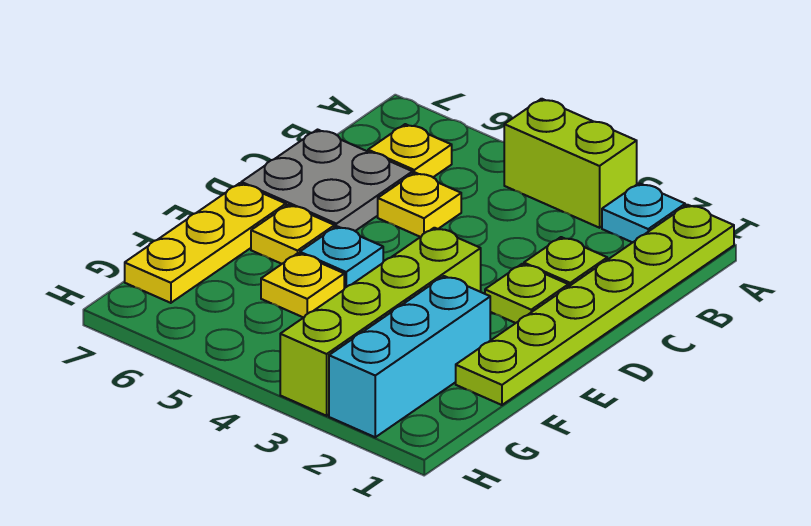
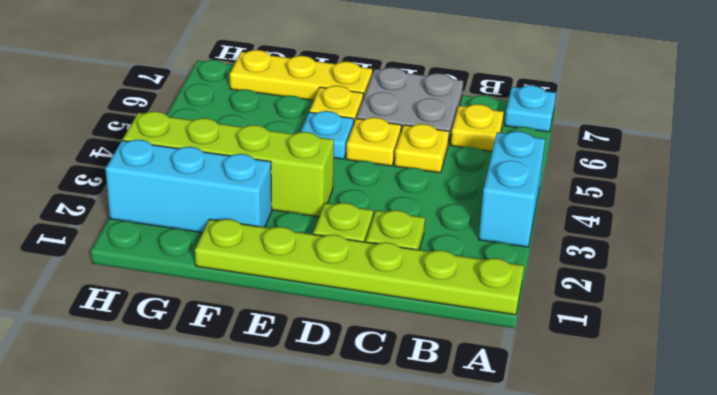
cyan 1x1 plate [602,183,685,242] -> cyan 1x1 plate moved to [505,85,556,132]
lime 1x2 brick [504,99,637,228] -> cyan 1x2 brick [479,131,545,247]
yellow 1x1 plate [261,253,344,318] -> yellow 1x1 plate moved to [346,117,401,166]

